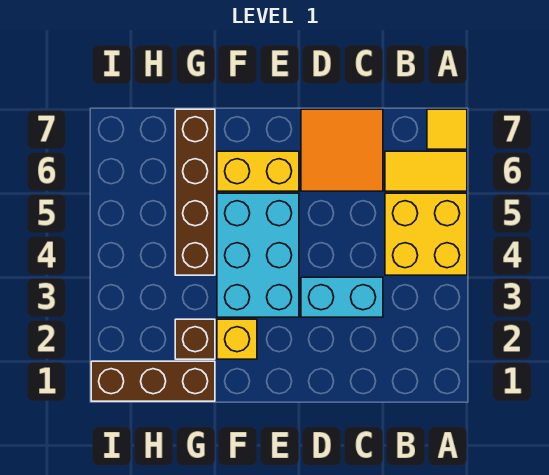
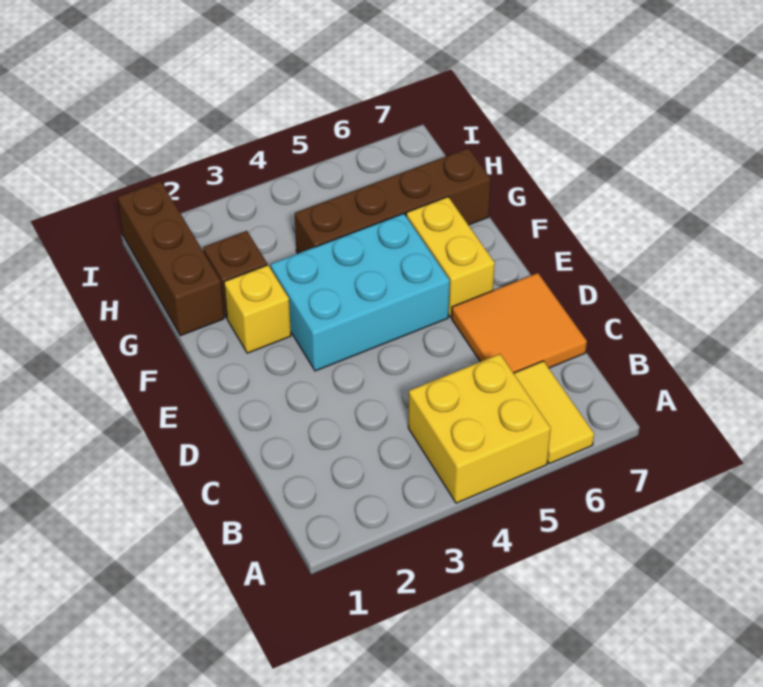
yellow 1x1 tile [427,109,467,149] -> none
cyan 1x2 brick [301,277,383,317] -> none

